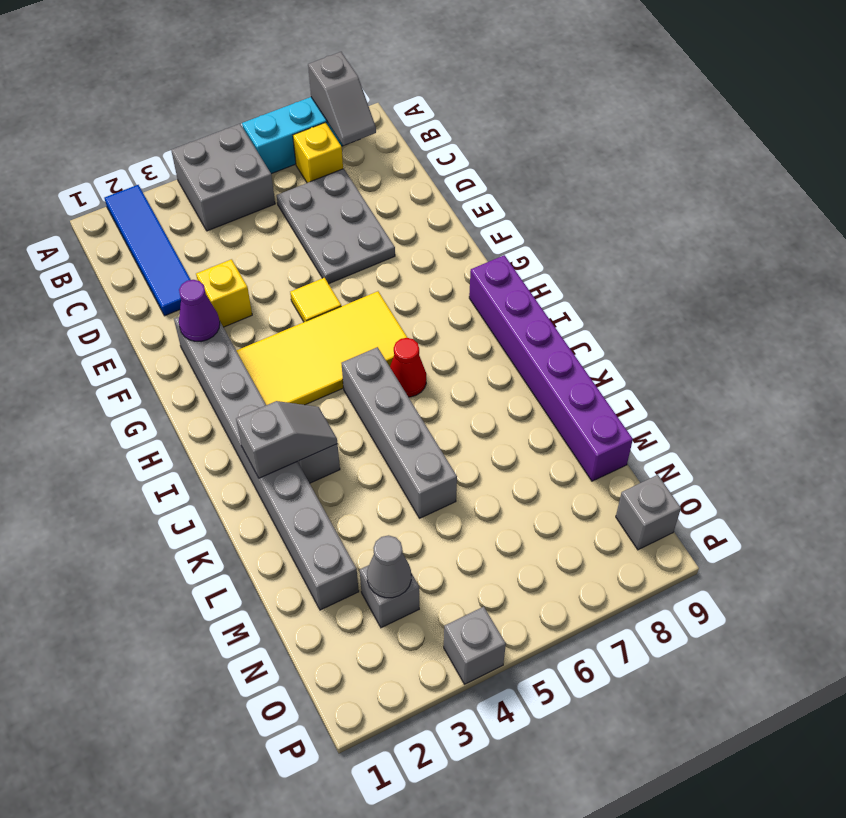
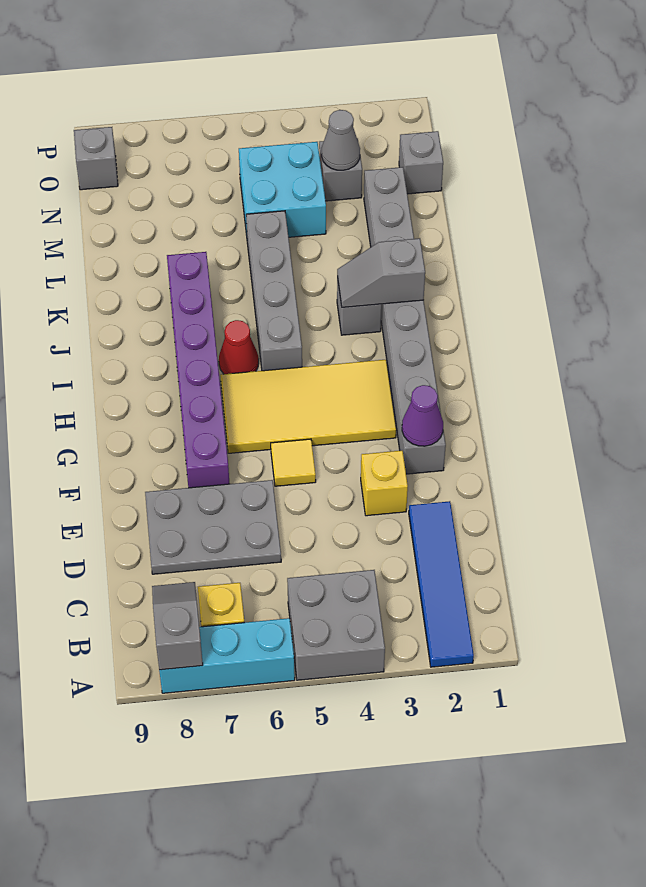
grey 2x3 plate [277,169,395,284] -> grey 2x3 plate turned to [145,480,281,574]
purple 1x6 brick [469,255,633,481] -> purple 1x6 brick moved to [167,252,229,488]
none -> cyan 2x2 brick [239,142,326,237]
grey 1x1 brick [444,607,506,684] -> grey 1x1 brick moved to [399,131,443,194]

